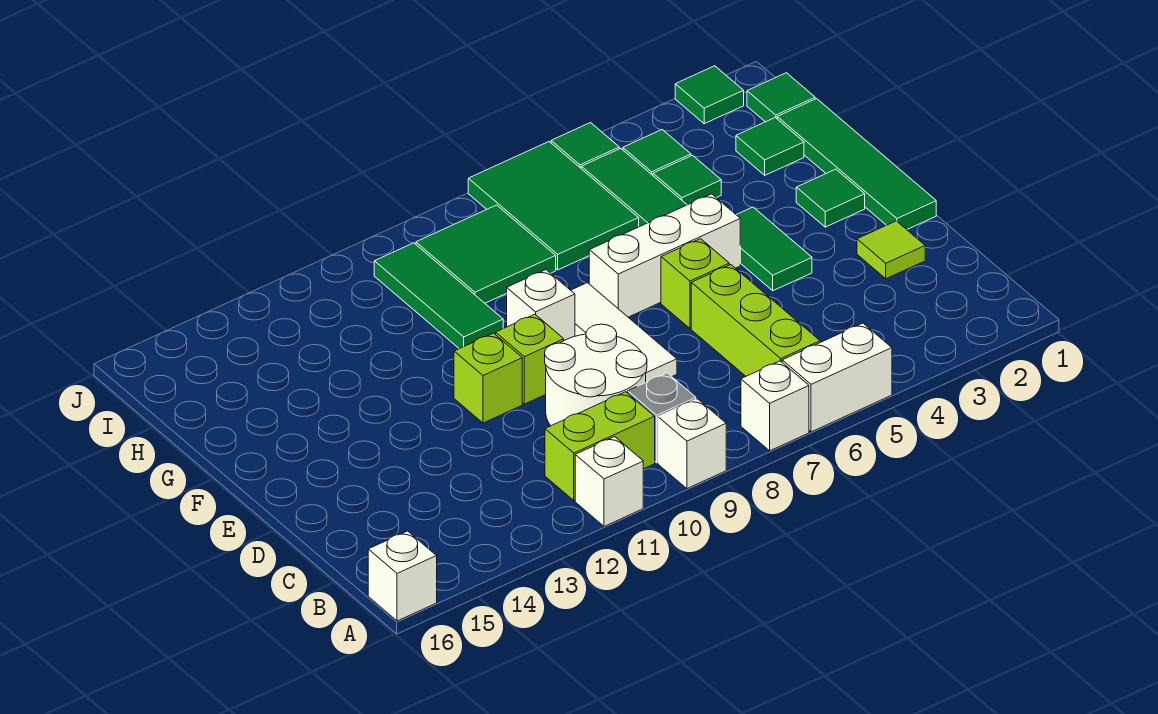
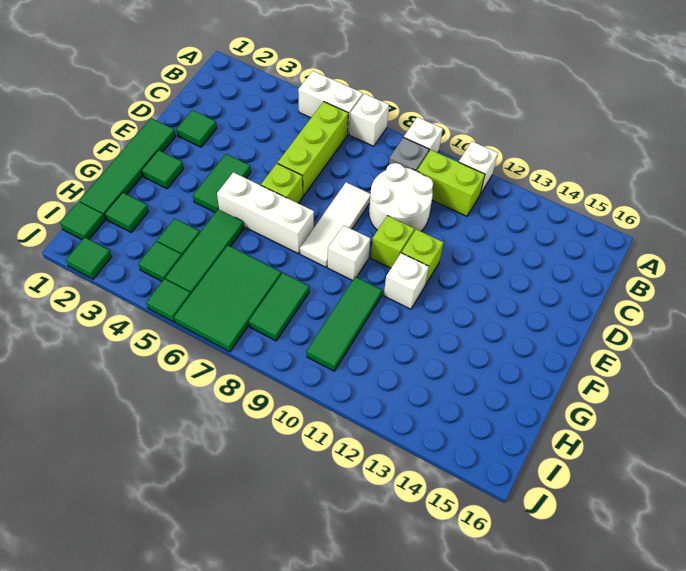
white 1x1 brick [368,531,437,621] -> white 1x1 brick moved to [384,253,429,309]
lime 1x1 tile [857,221,925,279] -> green 1x1 tile [176,110,217,147]
green 2x2 tile [416,205,556,303] -> green 1x2 tile [249,273,309,341]

